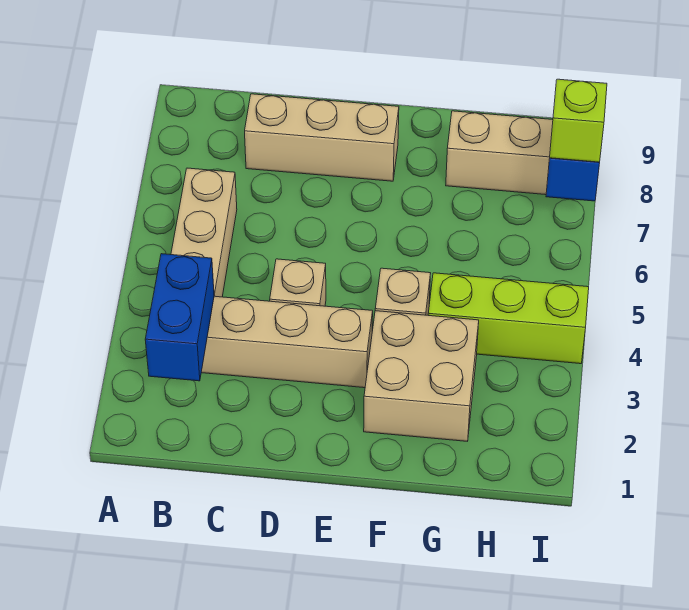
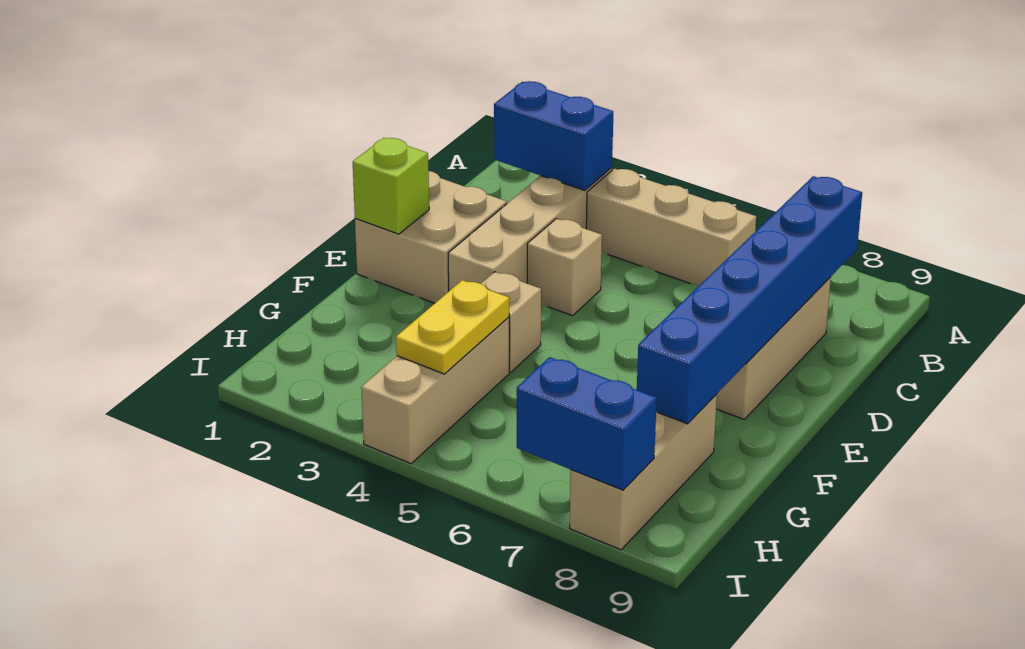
none -> blue 1x6 brick [637,176,862,424]
tan 2x2 brick [364,311,479,441] -> tan 2x2 brick moved to [355,171,507,303]
lime 1x3 brick [428,273,589,364] -> tan 1x3 brick [361,317,509,464]
none -> yellow 1x2 plate [396,280,509,374]
lime 1x1 brick [550,79,607,162] -> lime 1x1 brick moved to [353,138,429,234]

